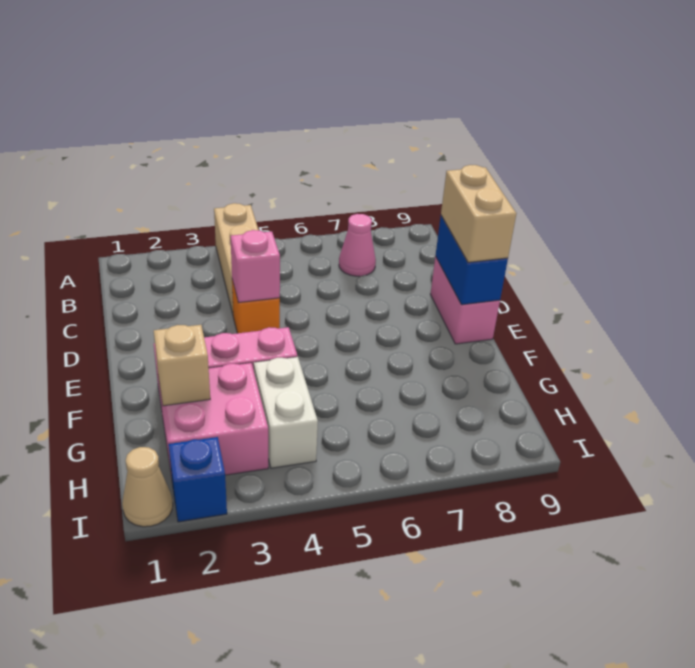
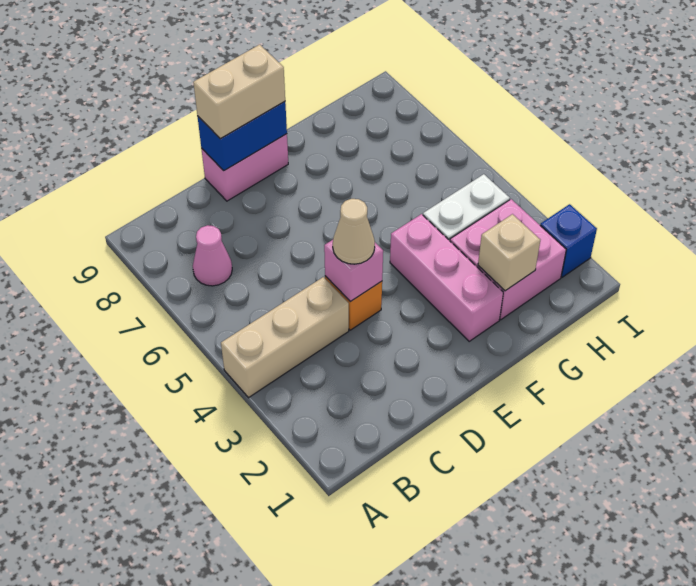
tan 1x1 cone [122,447,173,527] -> tan 1x1 cone moved to [333,199,375,264]

